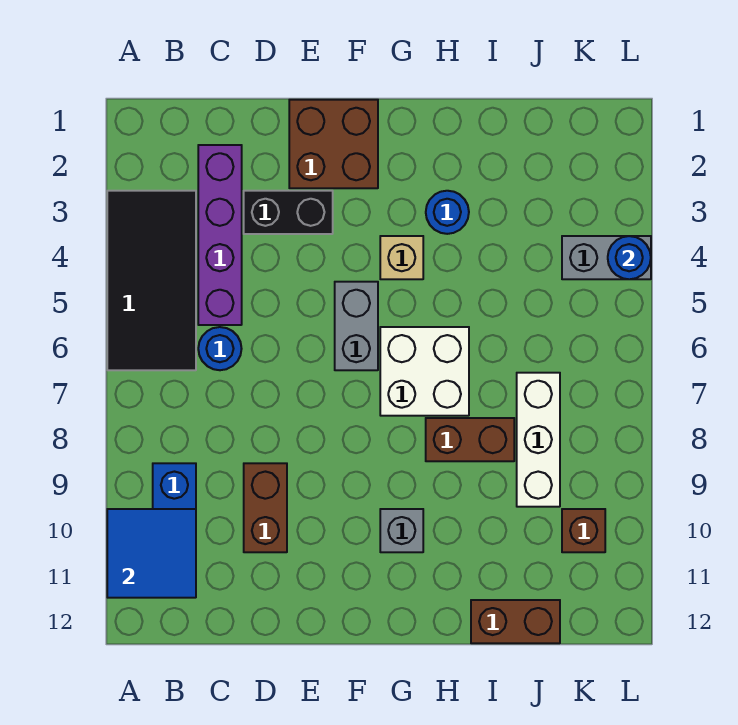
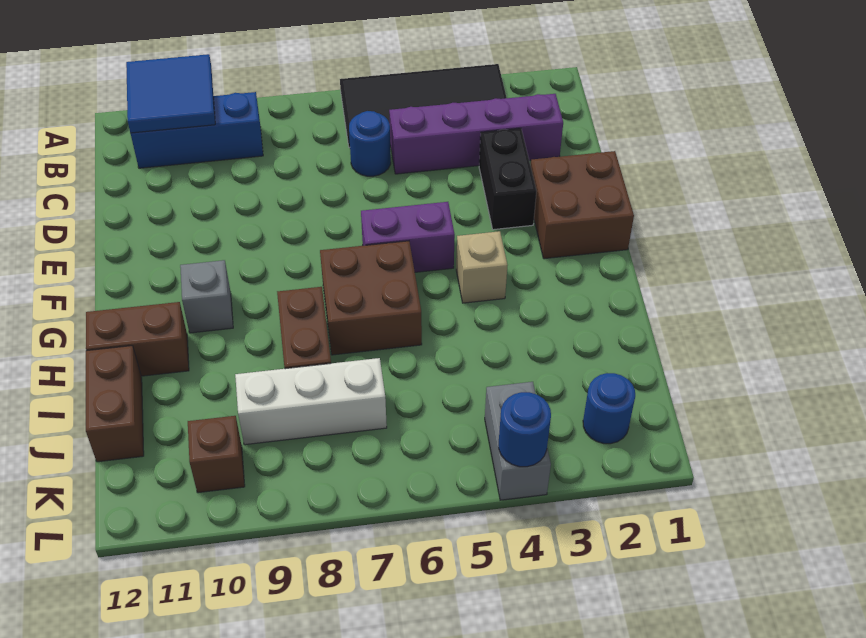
brown 1x2 brick [244,463,287,552] -> brown 1x2 brick moved to [86,302,189,376]
grey 1x2 brick [335,282,378,370] -> purple 1x2 brick [361,202,455,272]
white 2x2 brick [380,327,469,416] -> brown 2x2 brick [320,241,422,355]
blue 1x1 round brick [426,191,469,234] -> blue 1x1 round brick moved to [583,373,635,444]

